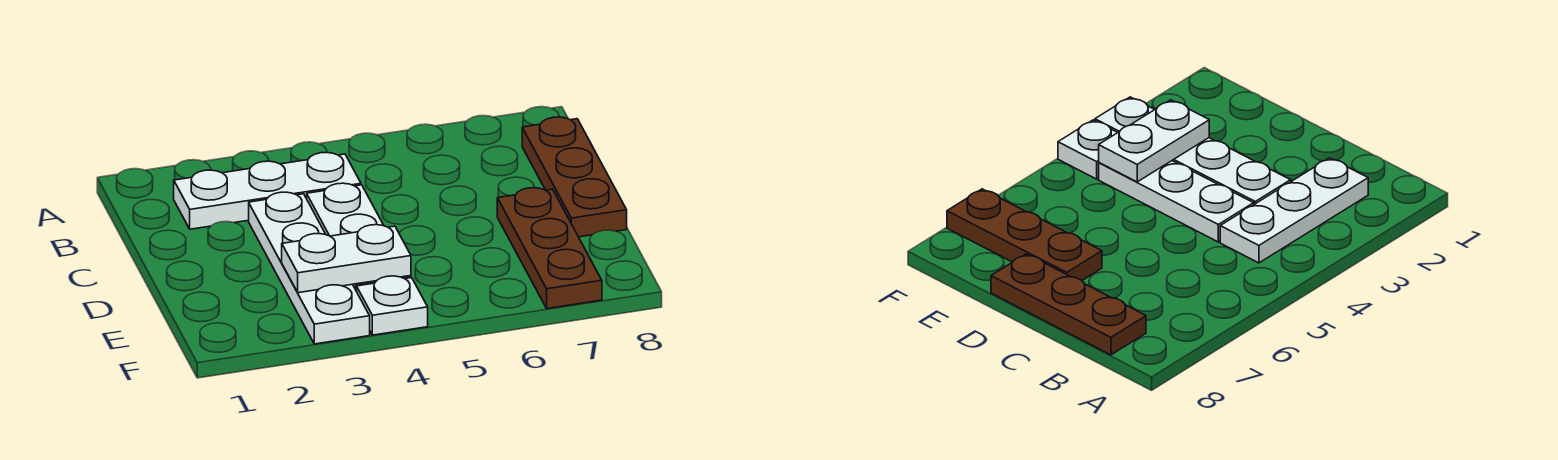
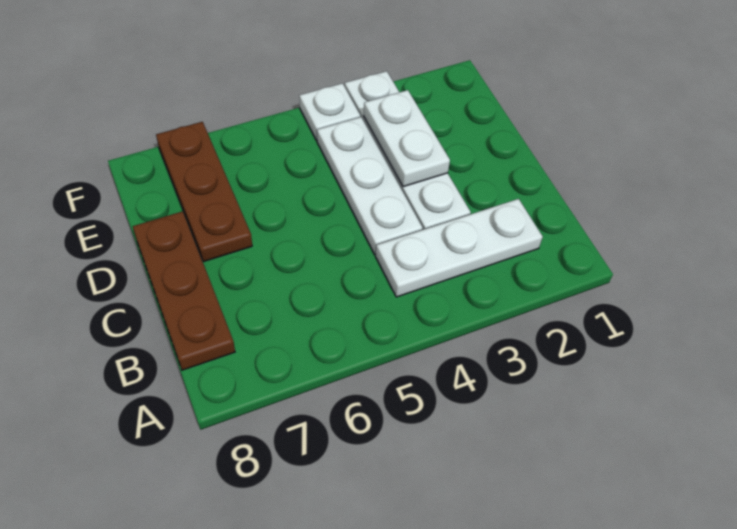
white 1x2 plate [282,225,411,293] -> white 1x2 plate turned to [364,90,450,187]

